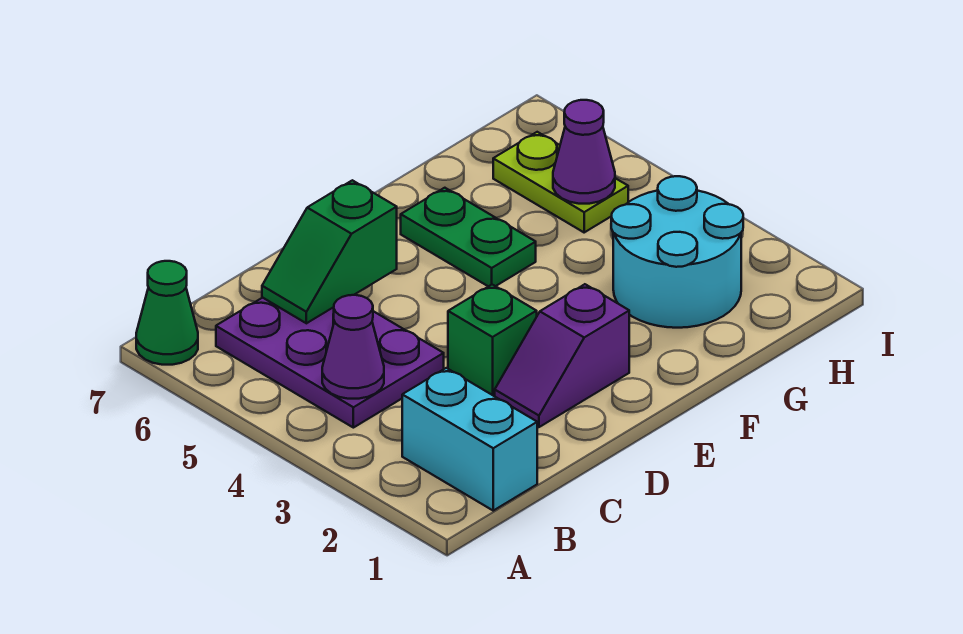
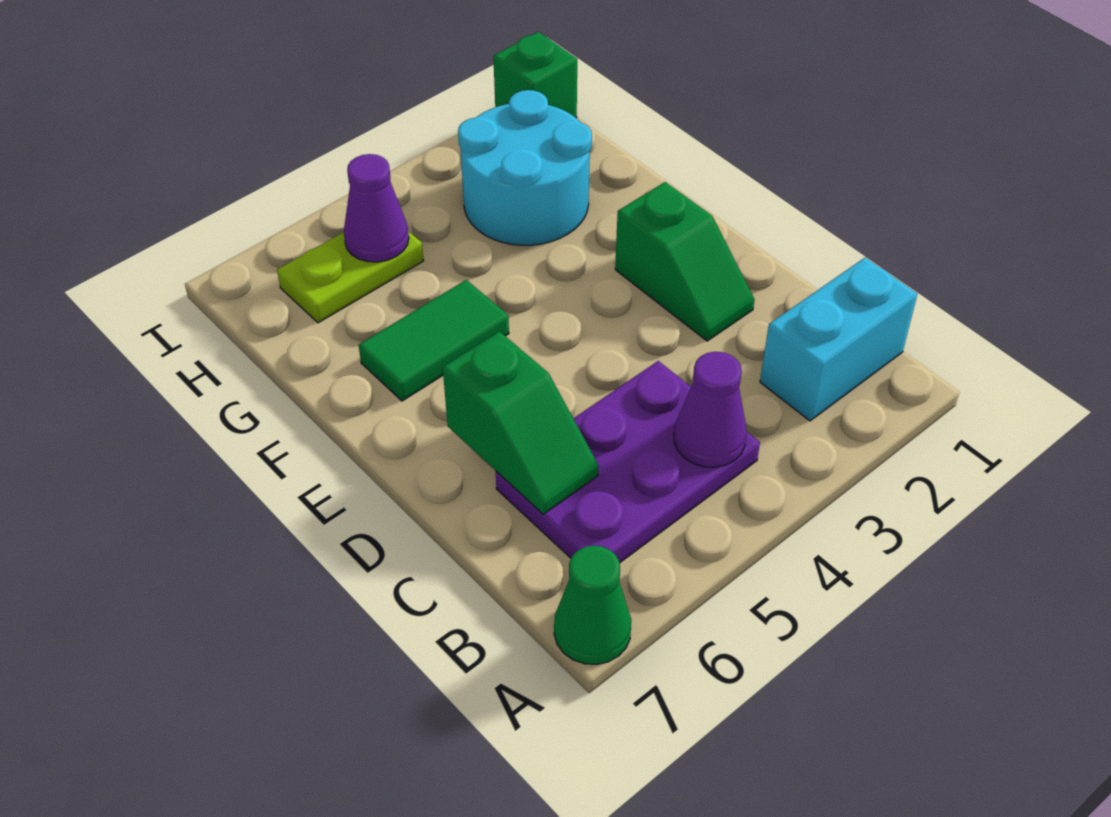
purple 1x2 slope [495,284,629,427] -> green 1x2 slope [615,182,755,341]
green 1x1 brick [448,285,537,396] -> green 1x1 brick moved to [493,32,577,118]
green 1x2 plate [401,188,536,287] -> green 1x2 tile [359,280,509,401]

